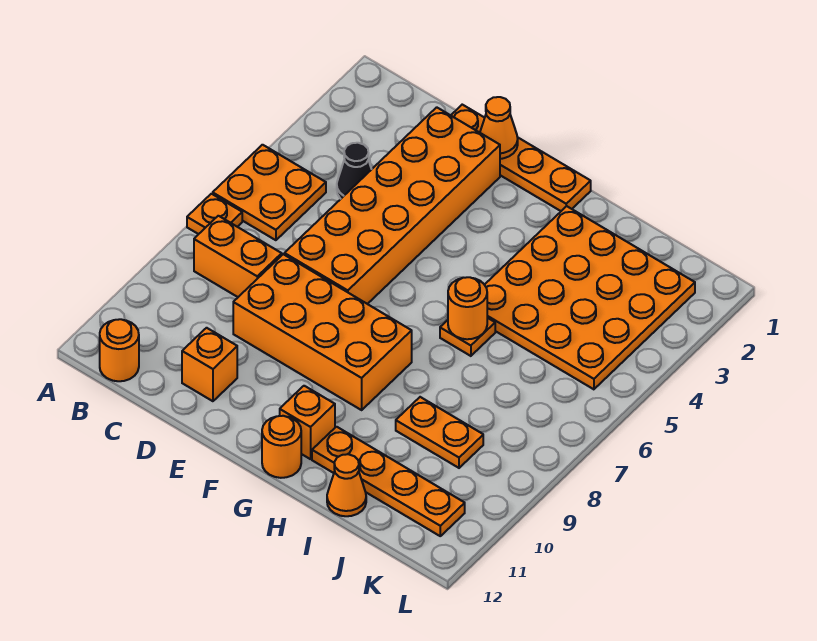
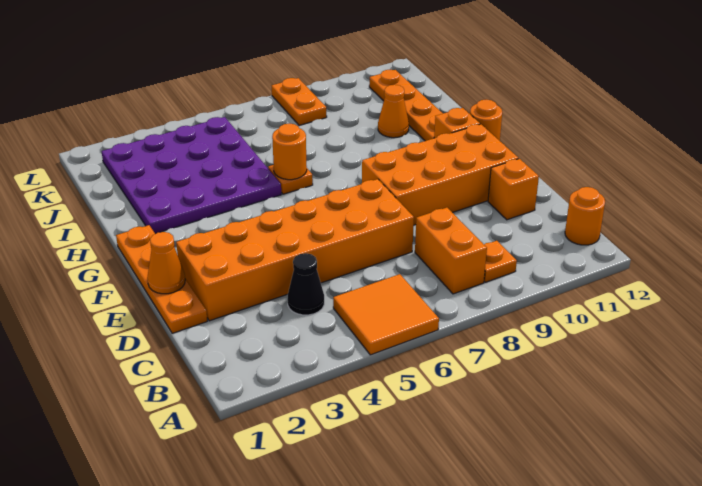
orange 2x2 plate [213,145,326,240] -> orange 2x2 tile [333,274,439,355]
orange 1x1 plate [187,194,242,234] -> orange 1x1 plate moved to [484,241,517,282]
orange 2x4 brick [233,254,412,410] -> orange 2x4 brick turned to [362,124,519,225]
orange 4x4 plate [485,206,695,389] -> purple 4x4 plate [102,117,281,234]
orange 1x2 plate [396,397,483,468] -> orange 1x2 plate moved to [272,78,327,125]
orange 1x1 cone [327,454,366,516] -> orange 1x1 cone moved to [378,85,409,138]

